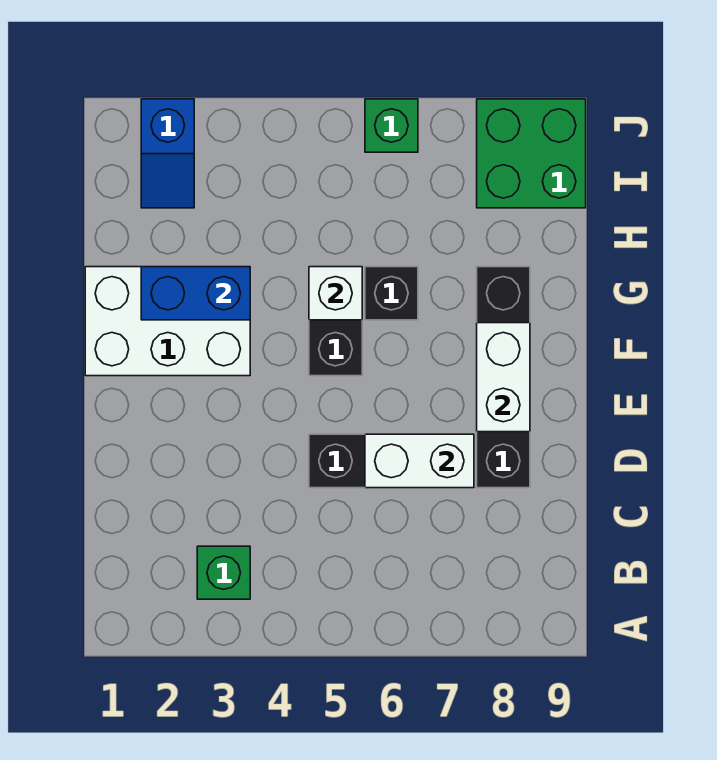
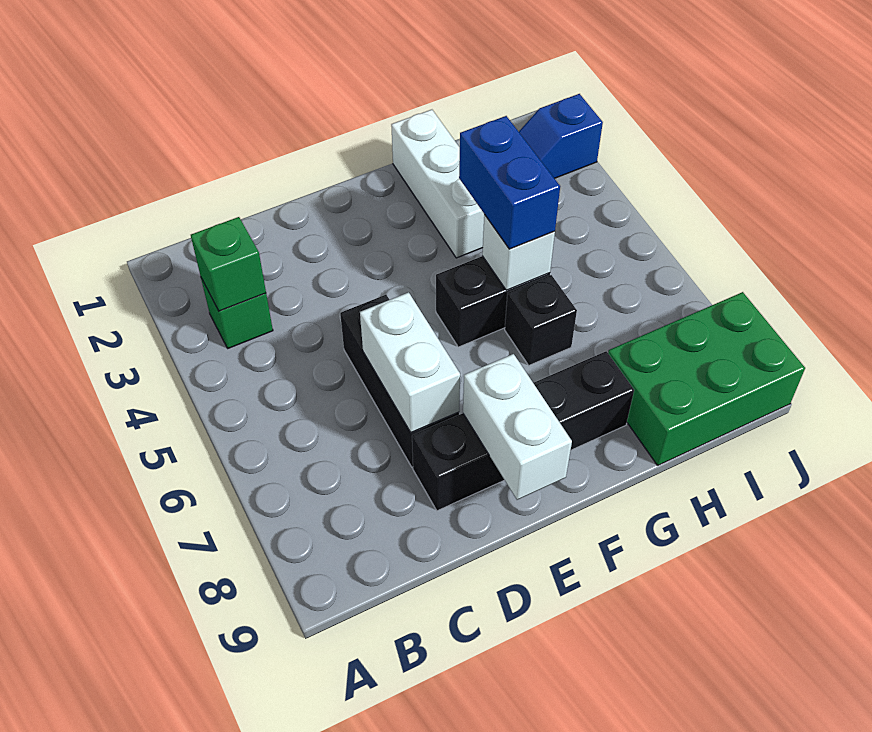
white 1x2 brick [477,323,530,432] -> white 1x2 brick turned to [463,354,572,500]
white 2x3 brick [85,267,250,376] -> white 1x3 brick [391,110,484,258]
blue 1x2 brick [141,267,250,320] -> blue 1x2 brick moved to [459,116,560,249]
green 2x2 brick [477,99,586,208] -> green 2x3 brick [608,292,805,465]
green 1x1 brick [365,99,418,152] -> green 1x1 brick moved to [191,217,266,311]

